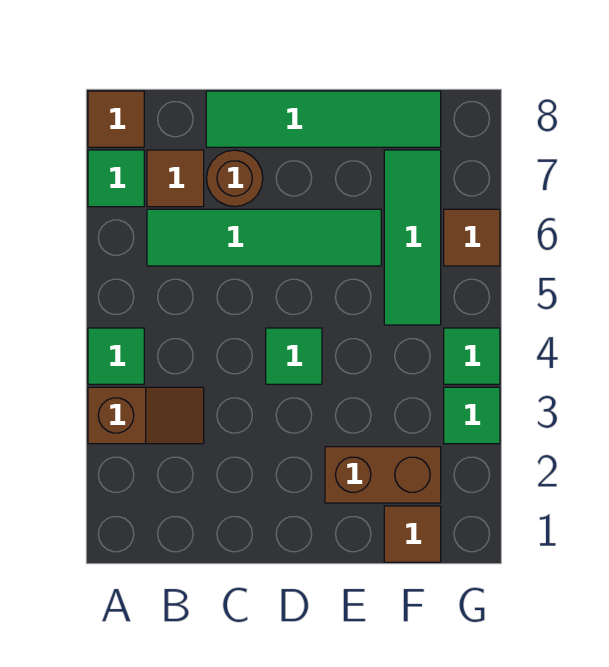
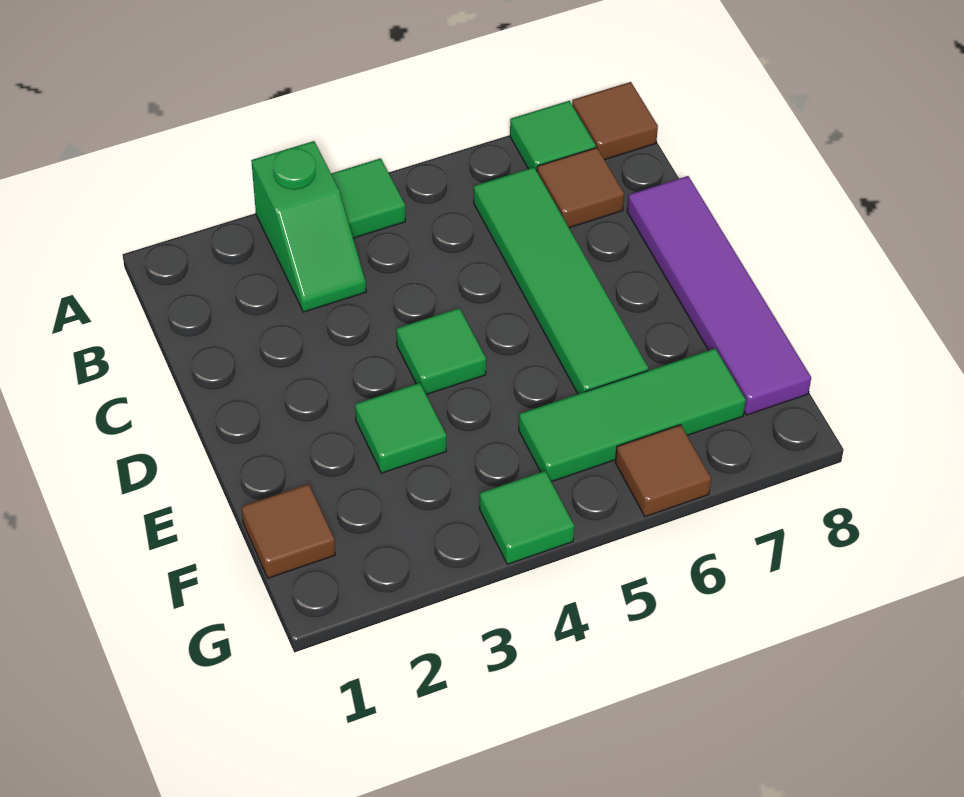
brown 1x2 slope [88,387,204,444] -> green 1x2 slope [251,141,366,312]
brown 1x1 round brick [206,150,263,207] -> none
green 1x4 tile [206,91,441,147] -> purple 1x4 tile [627,176,811,415]
brown 1x2 brick [325,447,441,503] -> none
green 1x1 tile [444,387,500,444] -> green 1x1 tile moved to [355,383,446,473]

